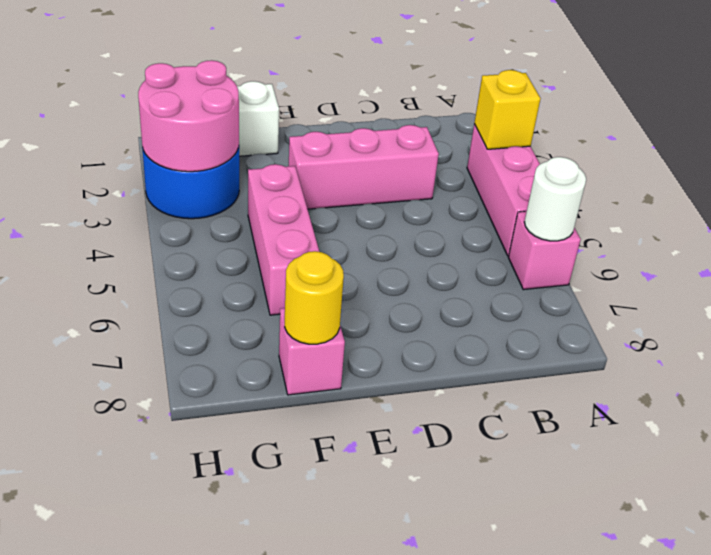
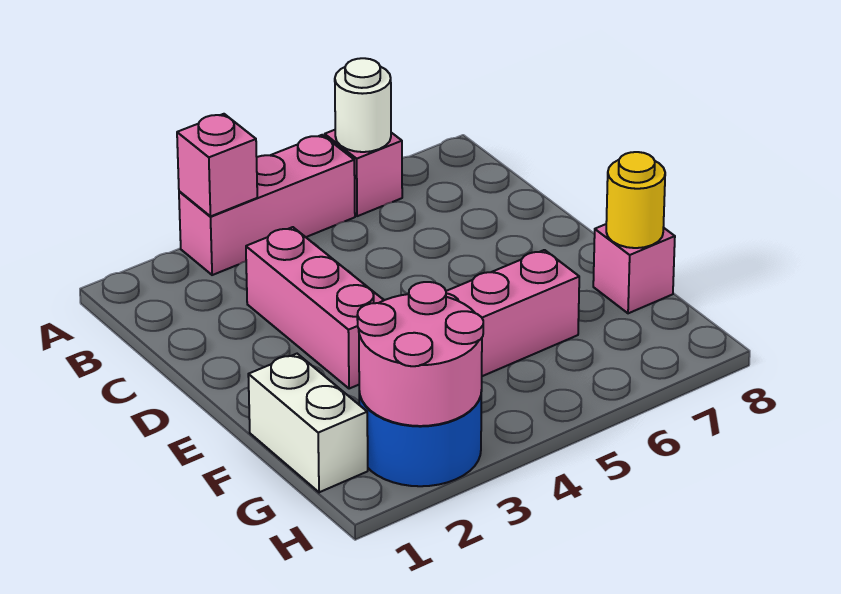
yellow 1x1 brick [474,70,541,149] -> pink 1x1 brick [177,114,257,216]

